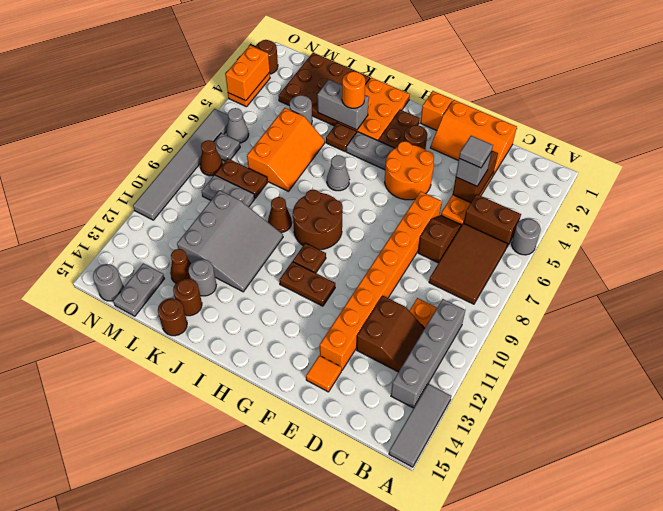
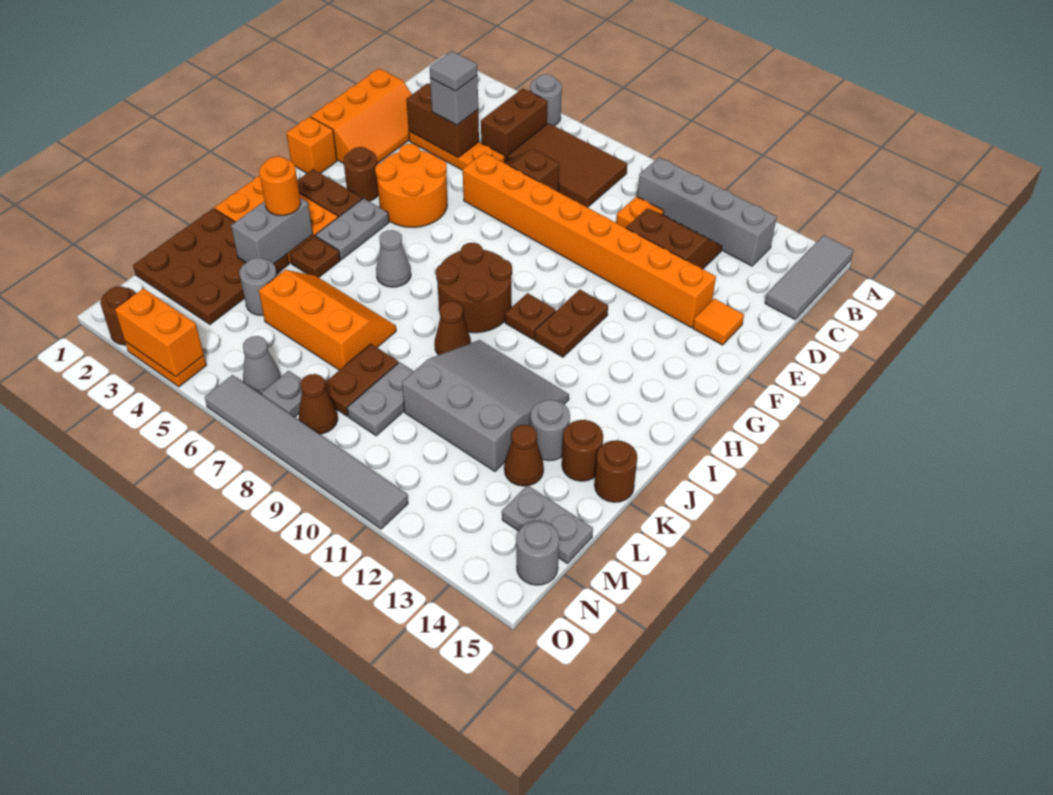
grey 1x3 tile [389,384,451,467] -> grey 1x3 tile turned to [765,235,853,319]

